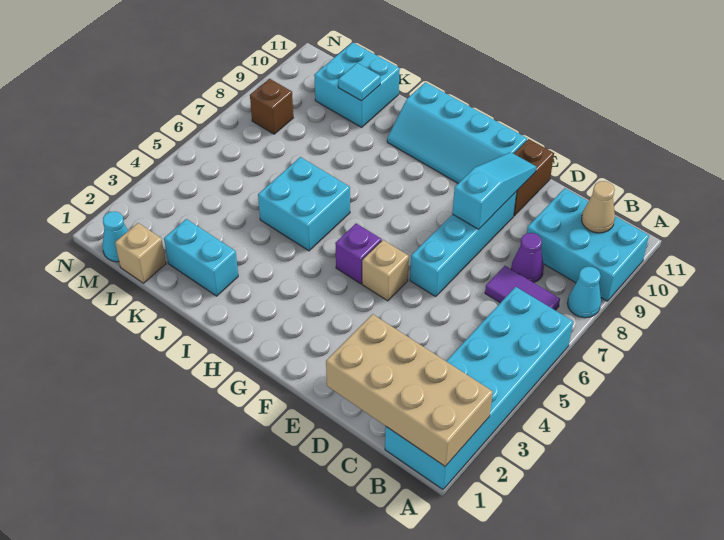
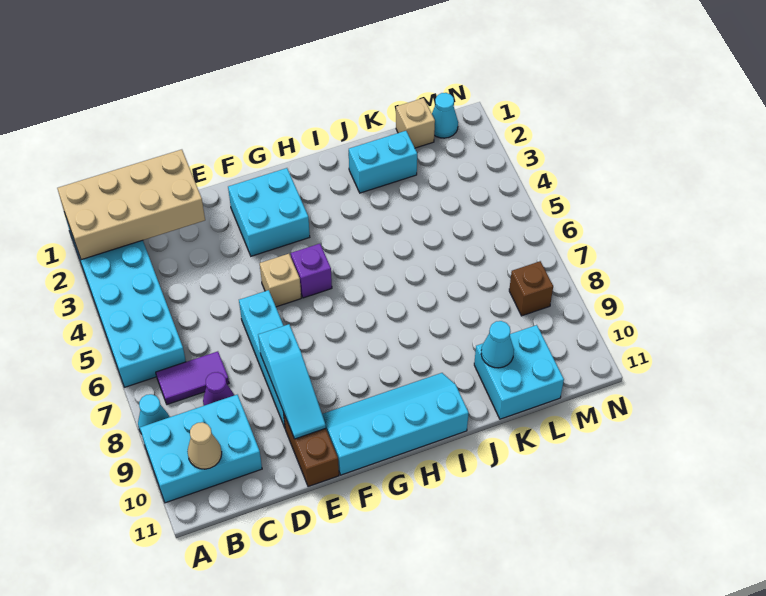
cyan 2x2 brick [258,157,350,251] -> cyan 2x2 brick moved to [228,168,310,256]
cyan 1x1 tile [338,63,380,101] -> cyan 1x1 cone [481,321,514,368]

